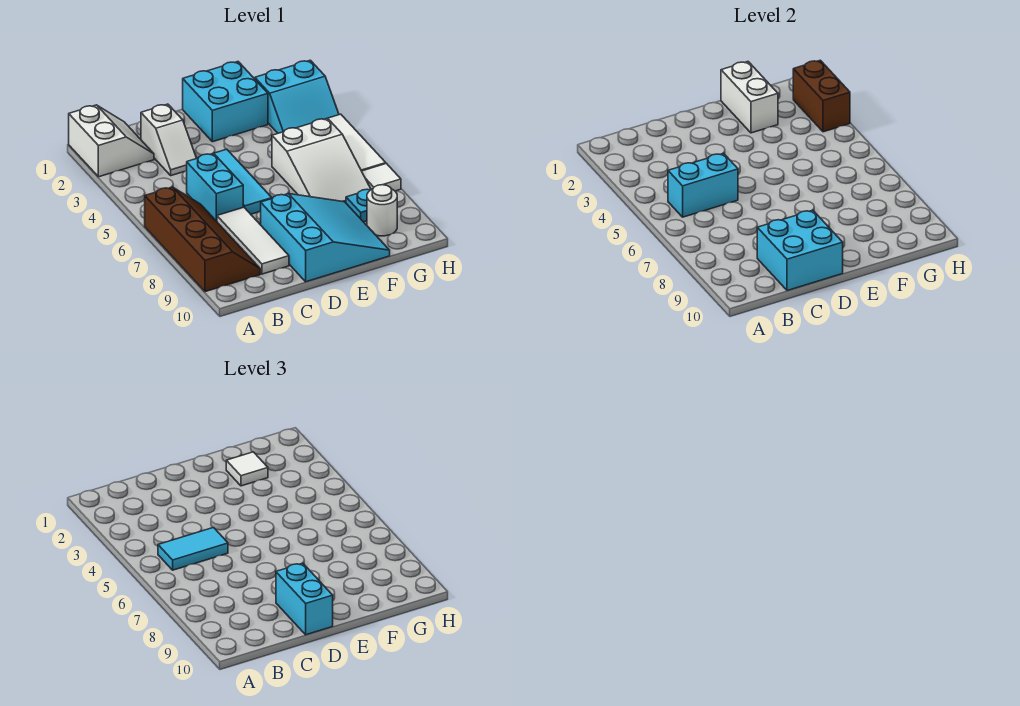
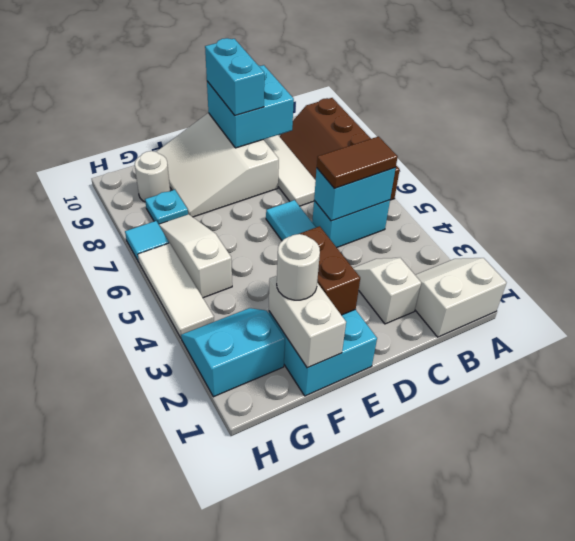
white 2x2 slope [69,105,154,177] -> white 2x2 slope turned to [415,258,506,337]
cyan 1x2 tile [158,528,228,570] -> brown 1x2 tile [317,137,398,189]
cyan 1x2 brick [187,153,243,221] -> cyan 1x2 brick turned to [312,200,390,247]
cyan 3x3 slope [261,194,390,282] -> white 3x3 slope [156,113,279,217]
white 1x1 tile [226,452,268,486] -> white 1x1 round brick [277,234,320,300]
white 2x3 slope [272,118,371,203] -> white 1x3 slope [159,214,232,298]
brown 1x2 brick [793,60,850,132] -> brown 1x2 brick moved to [300,226,360,315]
white 1x1 tile [362,164,401,191] -> cyan 1x1 tile [125,221,169,262]

